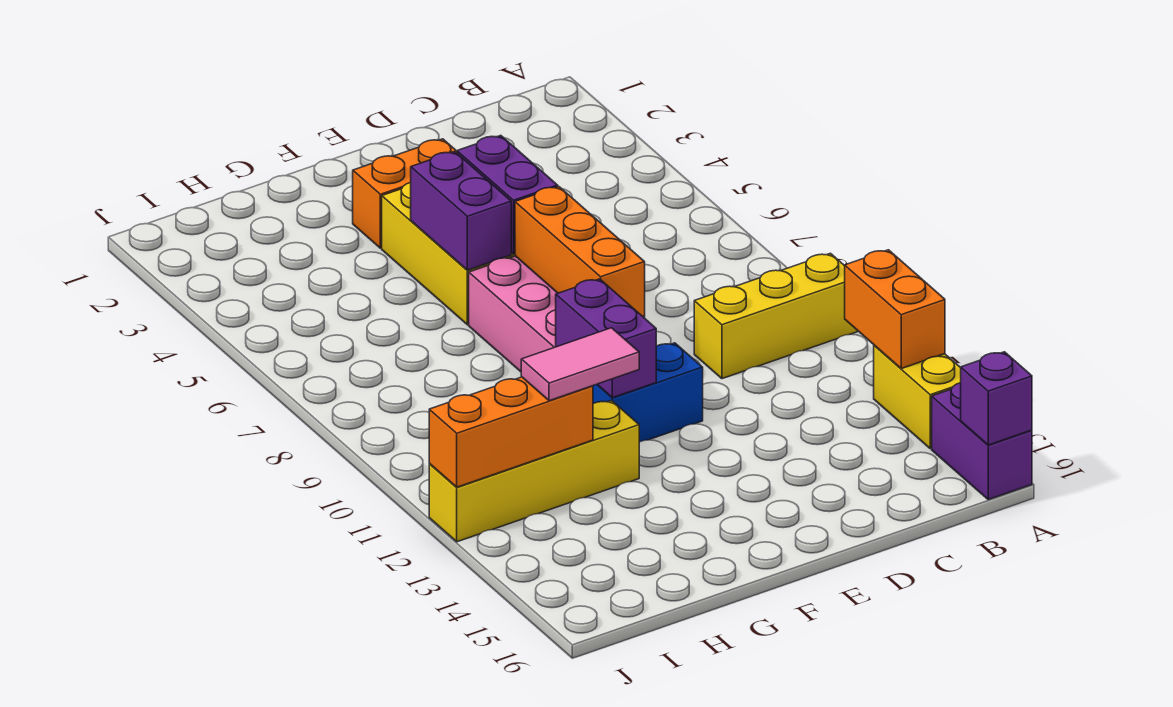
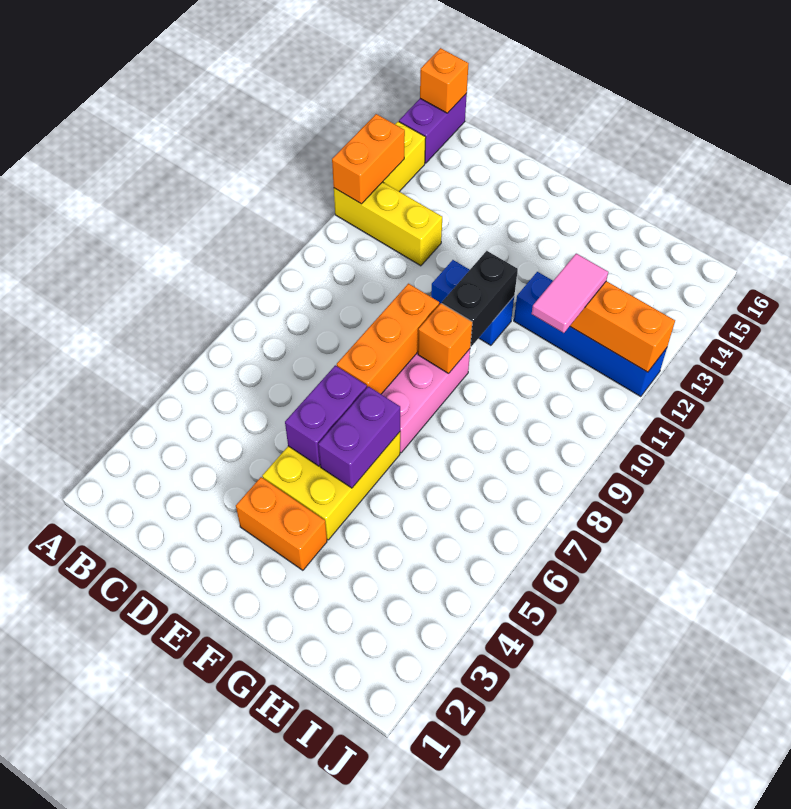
yellow 1x3 brick [694,253,858,379] -> yellow 1x3 brick moved to [334,182,442,266]
purple 1x1 brick [961,352,1032,445] -> orange 1x1 brick [420,48,469,113]
none -> orange 1x1 brick [418,303,472,374]
purple 1x2 brick [556,279,656,398] -> black 1x2 brick [442,251,518,346]
yellow 1x4 brick [429,401,639,542] -> blue 1x4 brick [514,272,667,397]
pink 1x2 tile [521,328,639,401] -> pink 1x2 tile turned to [532,254,608,333]

